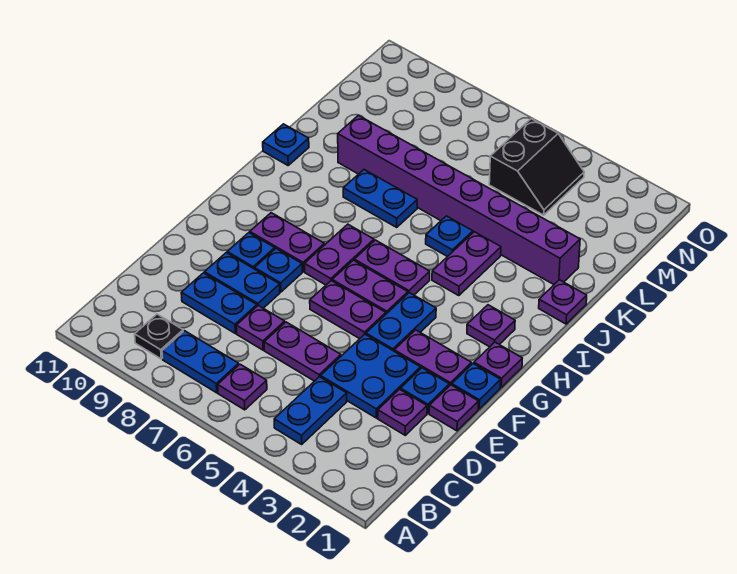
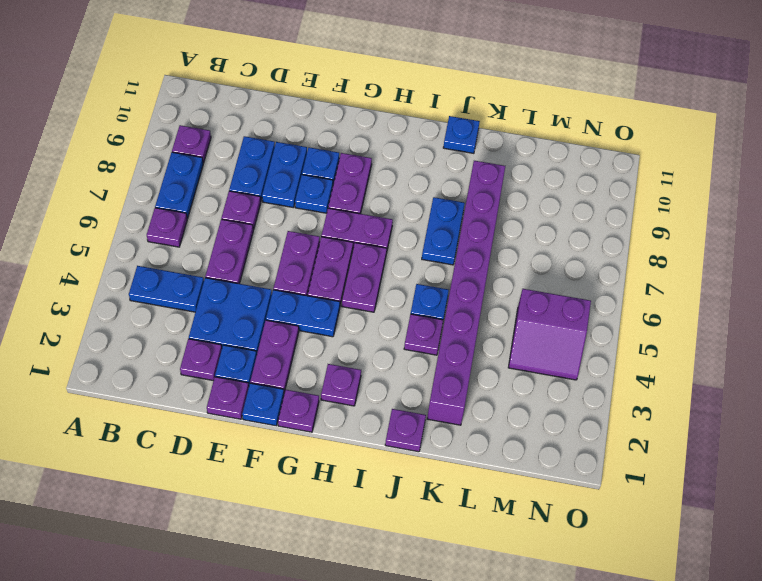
black 1x1 plate [135,314,183,359] -> purple 1x1 plate [172,125,211,163]
purple 1x2 plate [432,232,501,296] -> purple 1x1 plate [404,314,443,355]
black 2x2 slope [489,119,584,215] -> purple 2x2 slope [508,289,591,380]

